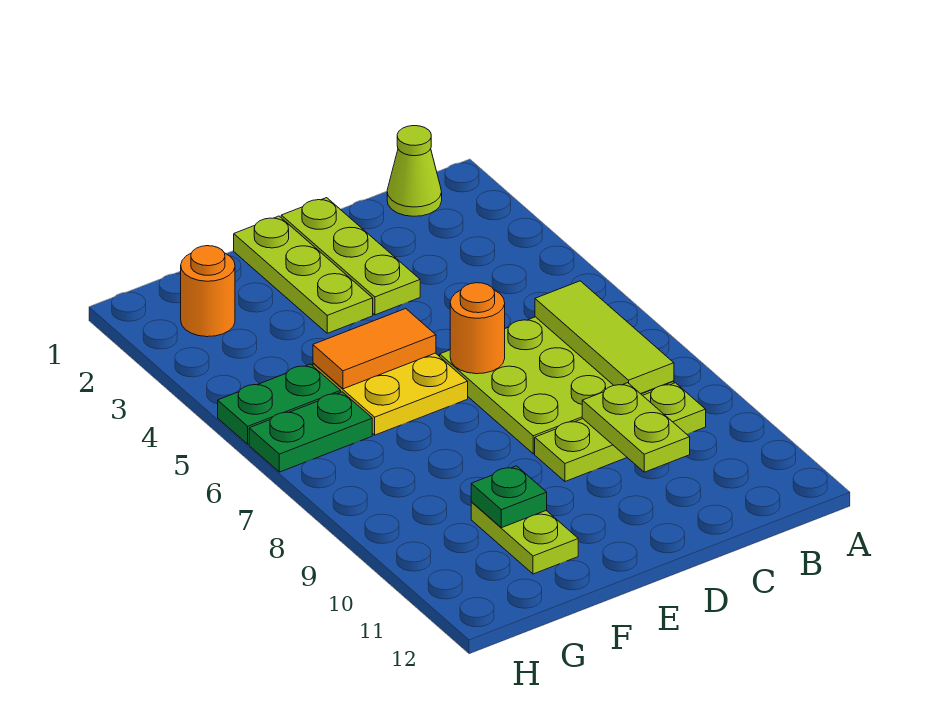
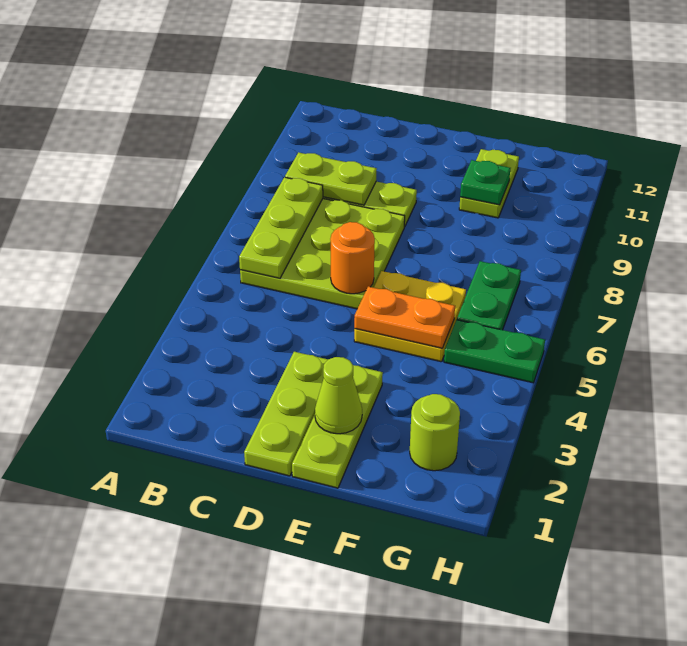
lime 1x1 cone [387,126,442,216] -> lime 1x1 cone moved to [315,357,362,434]
lime 1x3 tile [535,281,674,394] -> lime 1x3 plate [239,177,323,278]
lime 1x2 plate [582,383,690,472] -> lime 1x2 plate turned to [285,152,377,205]
orange 1x2 tile [313,309,436,389] -> orange 1x2 plate [354,287,455,348]
orange 1x1 round brick [181,246,235,337] -> lime 1x1 round brick [410,394,460,471]
green 1x2 plate [249,392,372,472] -> green 1x2 plate turned to [457,261,521,330]

